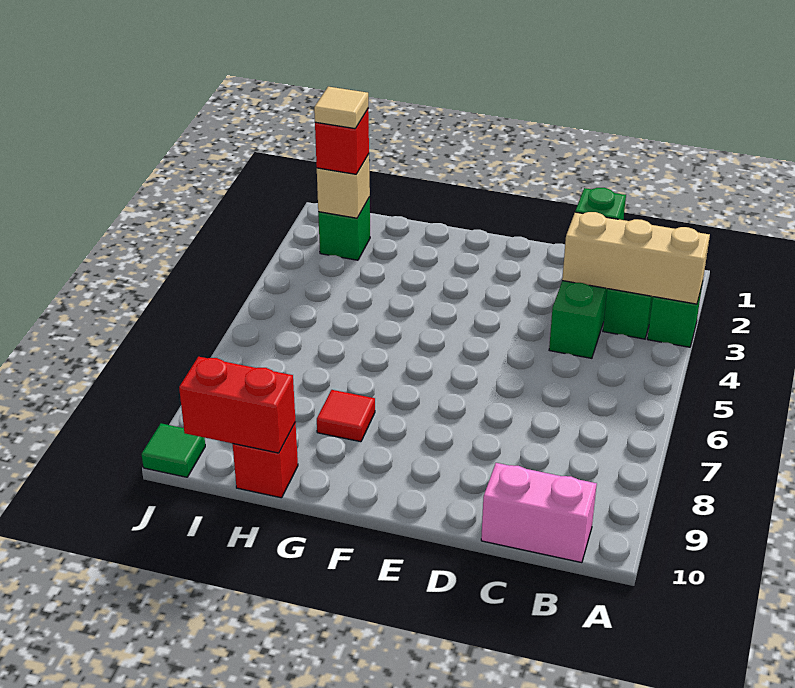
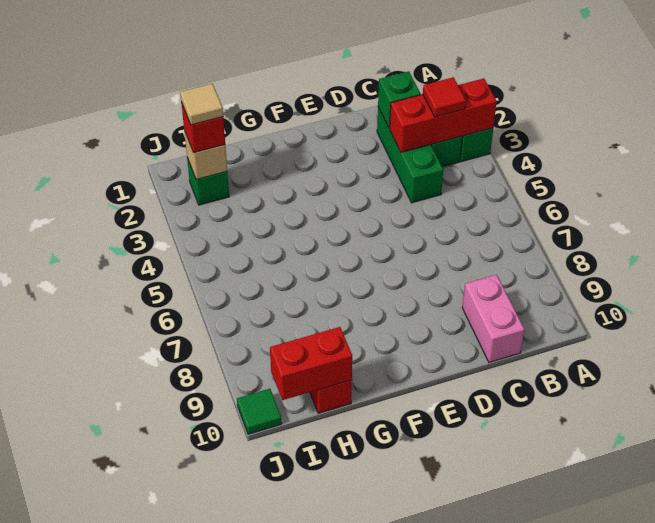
tan 1x3 brick [562,212,710,304] -> red 1x3 brick [390,78,497,152]
pink 1x2 brick [481,463,597,563] -> pink 1x2 brick turned to [462,275,524,362]
red 1x1 tile [317,390,375,442] -> red 1x1 tile moved to [423,77,466,117]

